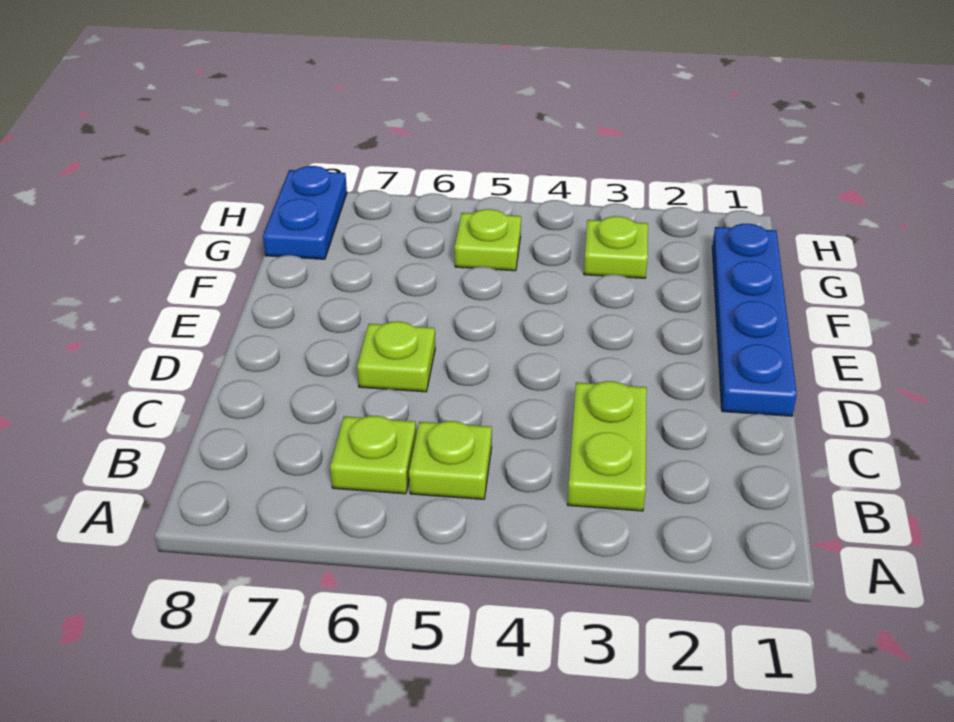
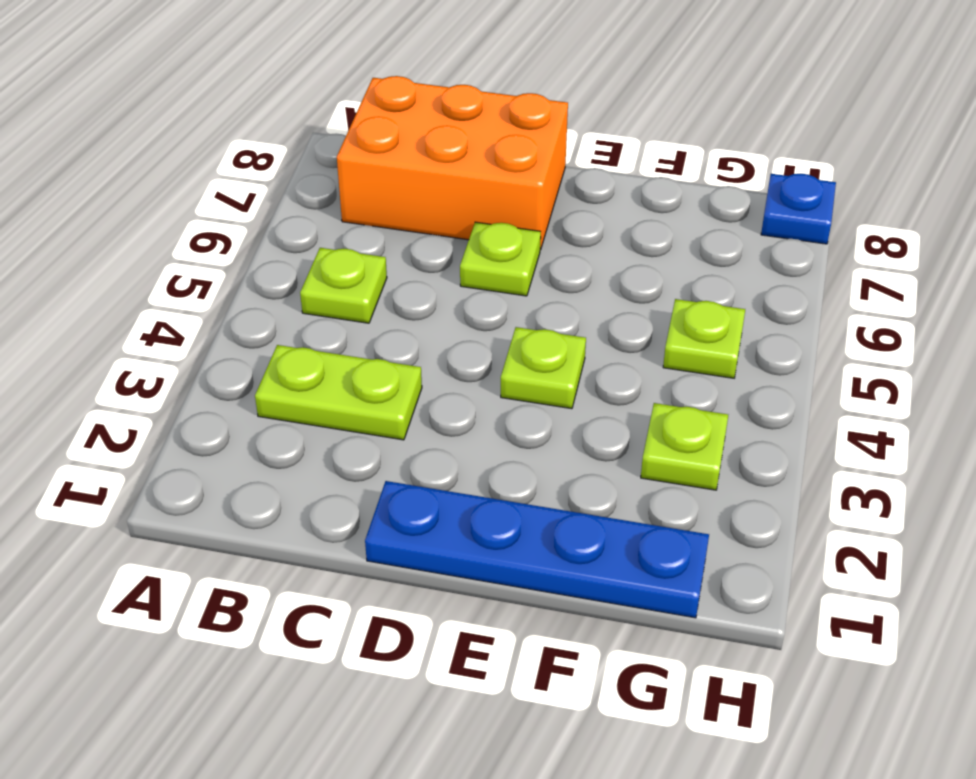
lime 1x1 plate [330,416,416,494] -> lime 1x1 plate moved to [501,327,586,409]
none -> orange 2x3 brick [337,76,568,250]
blue 1x2 plate [263,166,347,259] -> blue 1x1 plate [761,174,836,244]

